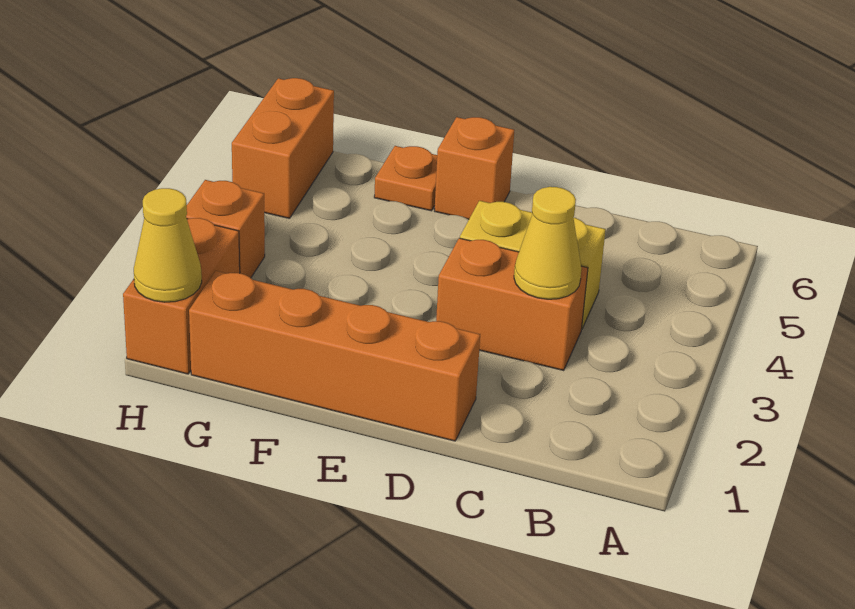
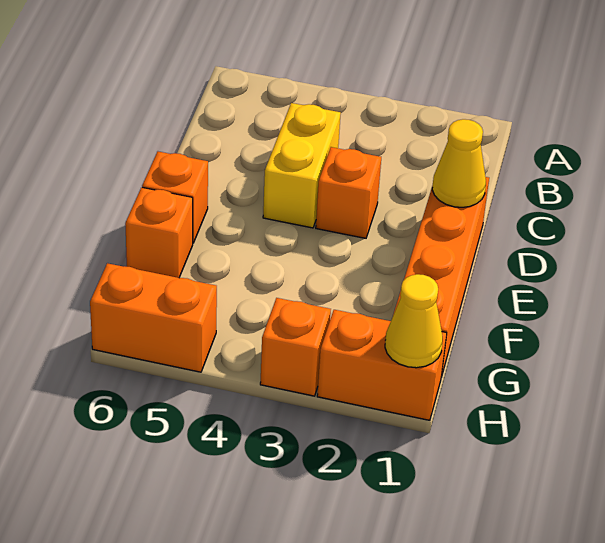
orange 1x2 brick [436,238,588,371] -> orange 1x1 brick [316,147,381,238]
yellow 1x1 cone [514,187,582,299] -> yellow 1x1 cone moved to [432,119,486,207]
orange 1x1 plate [374,146,437,211] -> orange 1x1 brick [125,187,193,278]

